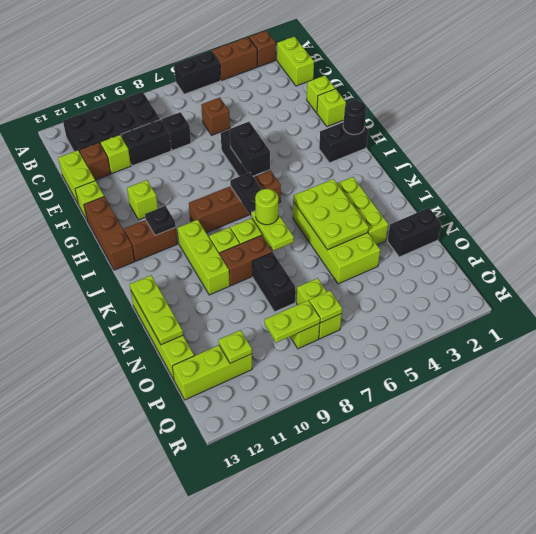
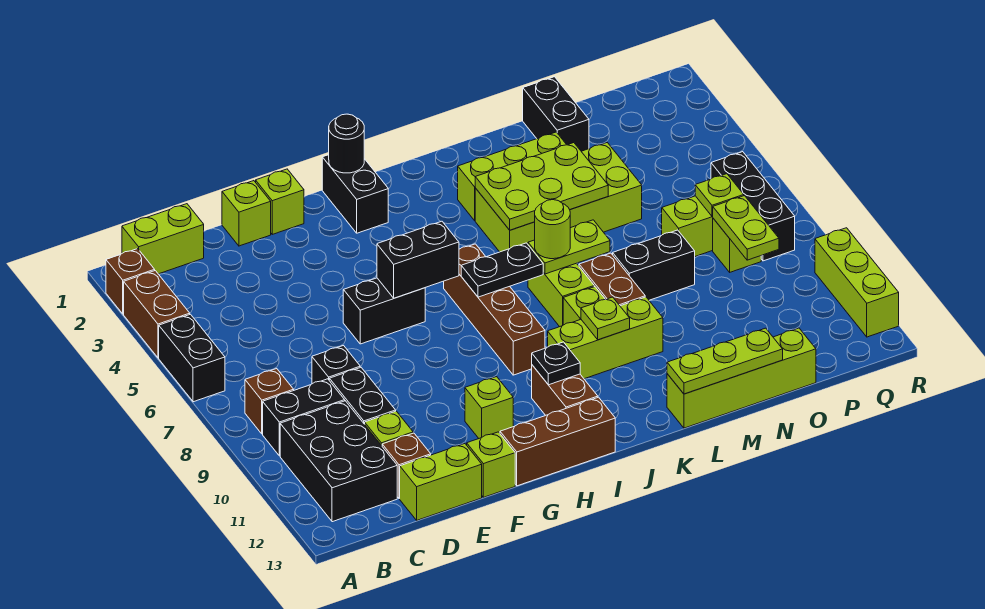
brown 1x1 brick [201,98,230,135] -> brown 1x1 brick moved to [245,369,294,434]
lime 1x3 brick [172,345,252,400] -> lime 1x3 brick moved to [815,228,899,337]
lime 1x1 plate [219,330,252,363] -> lime 1x1 plate moved to [581,297,630,340]
none -> black 1x3 brick [711,152,795,261]

